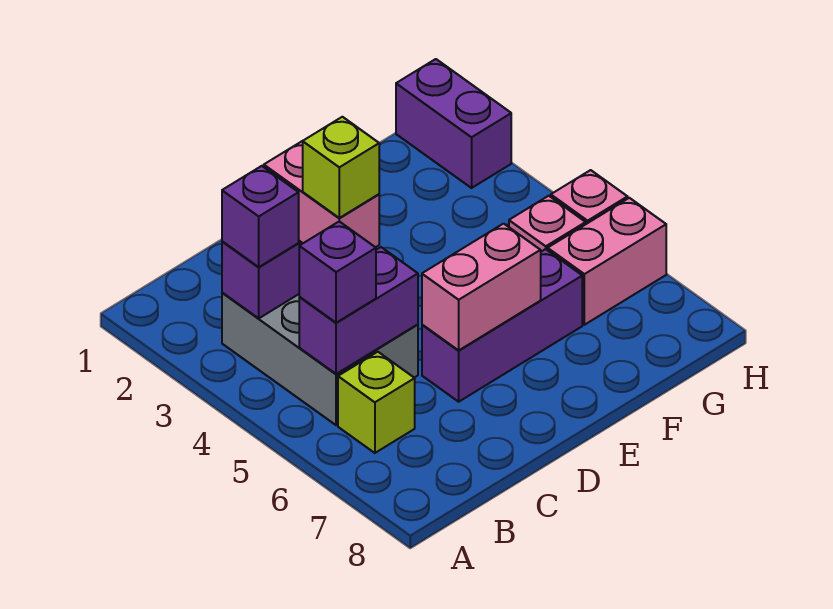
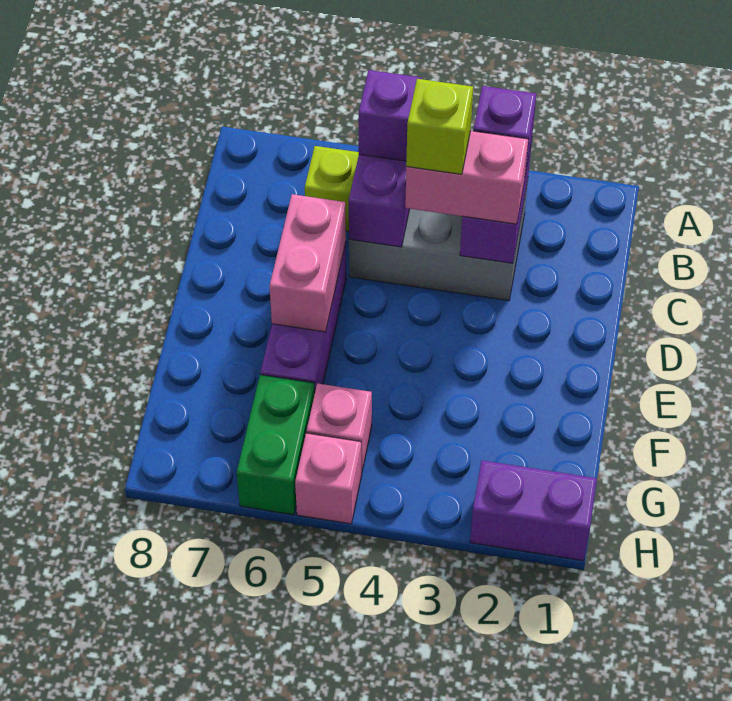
pink 1x2 brick [548,198,666,325] -> green 1x2 brick [237,375,315,515]

